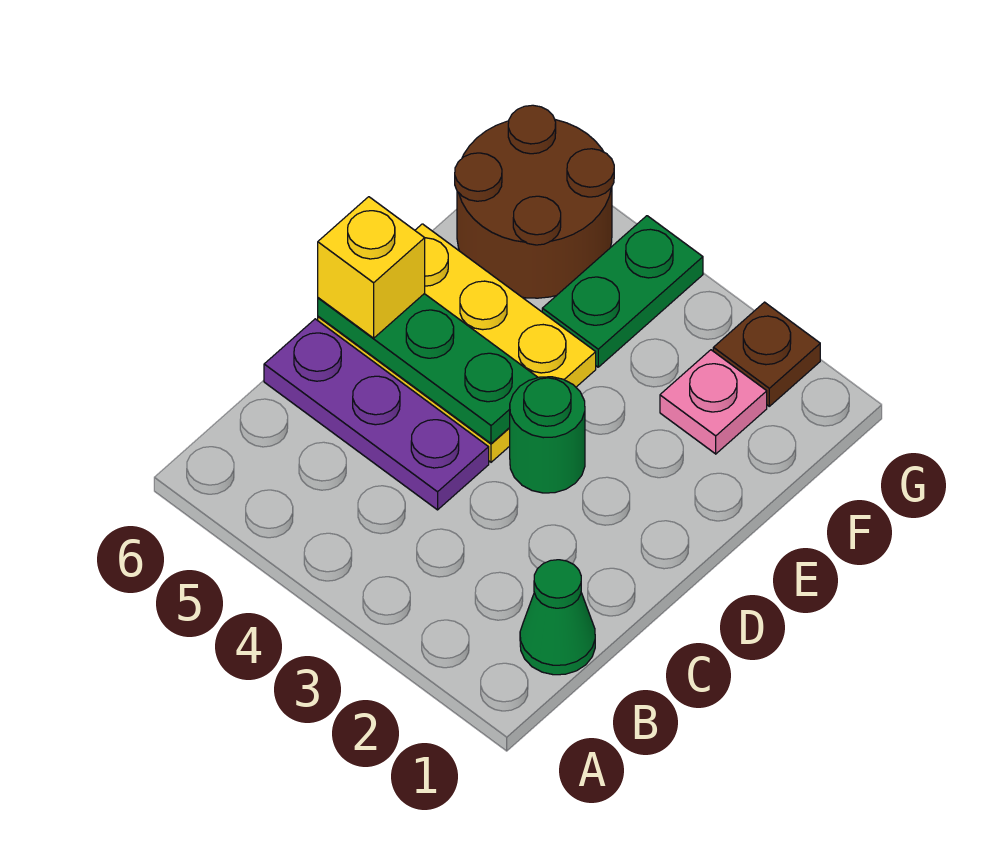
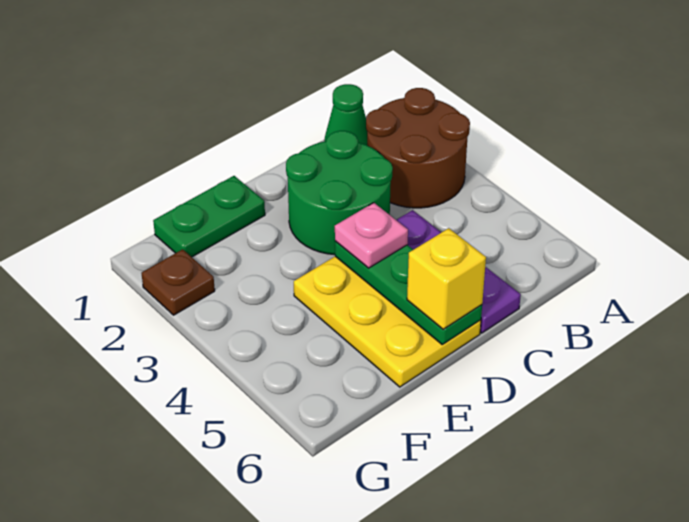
green 1x1 round brick [510,377,585,493] -> green 2x2 round brick [286,131,393,255]
pink 1x1 plate [660,350,767,454] -> pink 1x1 plate moved to [335,203,408,268]
green 1x2 plate [542,216,703,367] -> green 1x2 plate moved to [153,176,265,257]
brown 2x2 round brick [455,105,614,298] -> brown 2x2 round brick moved to [366,88,470,208]

